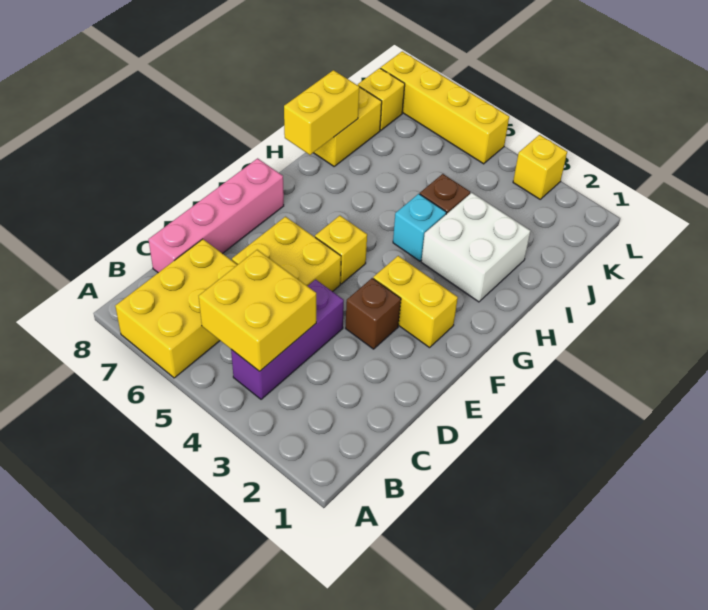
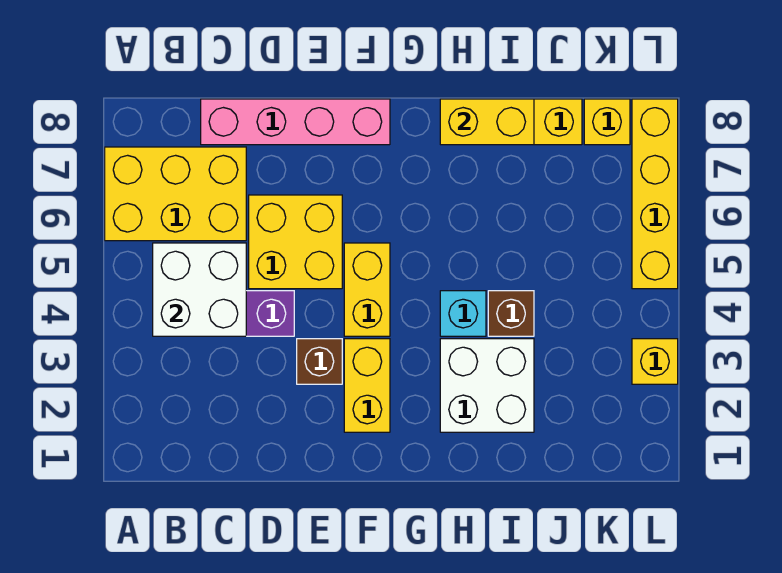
yellow 2x2 brick [199,250,316,371] -> white 2x2 brick [153,243,246,336]
yellow 1x1 brick [315,216,367,284] -> yellow 1x2 brick [344,243,390,336]

